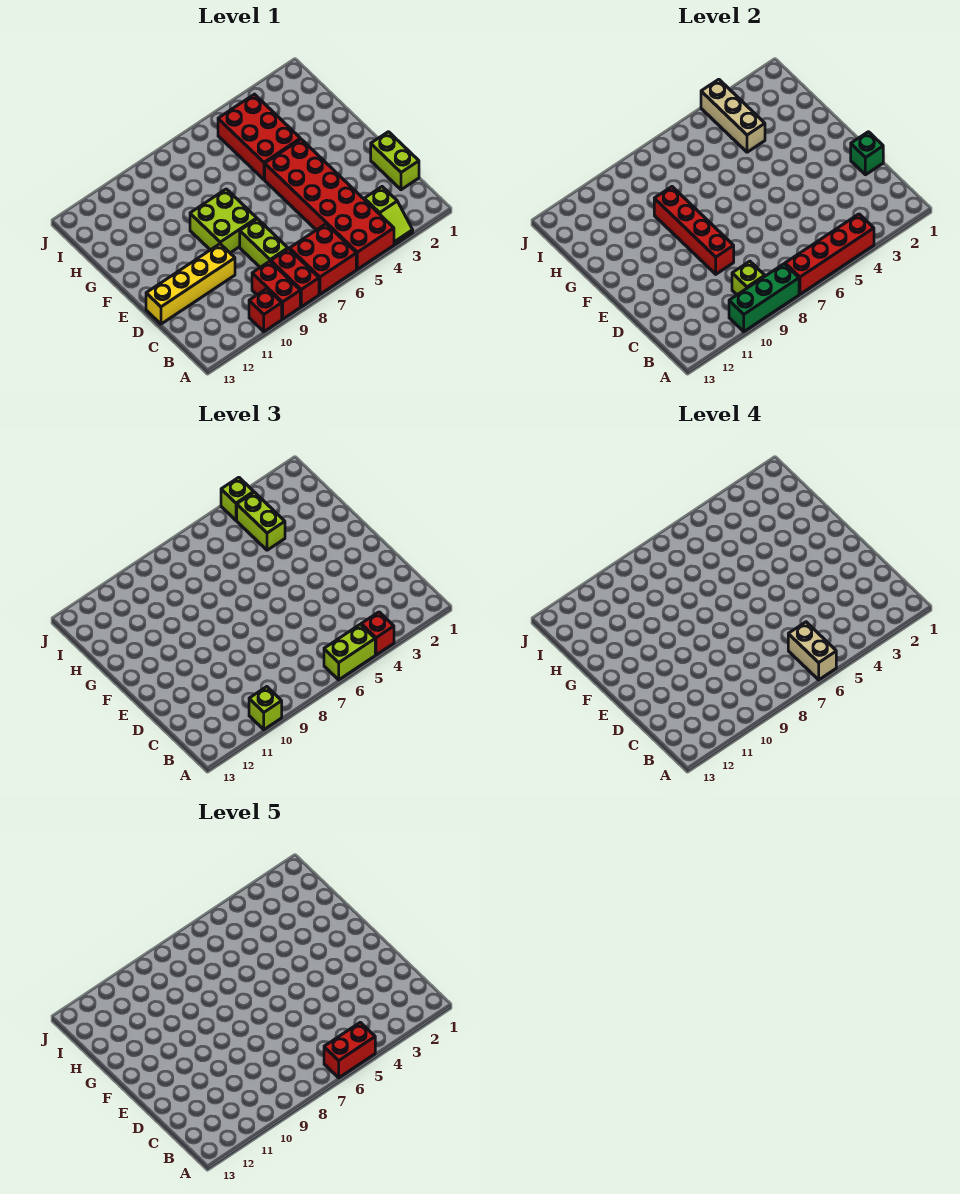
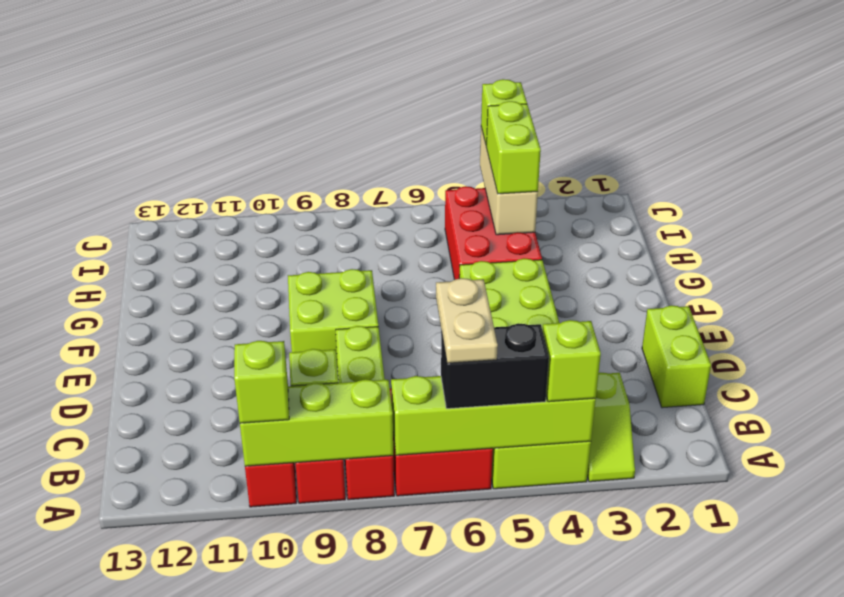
red 2x6 brick [265,139,394,269] -> lime 2x6 brick [459,258,591,489]
red 1x4 brick [785,214,874,294] -> lime 1x4 brick [391,376,596,455]
red 1x1 brick [361,612,394,655] -> lime 1x1 brick [543,320,601,402]
lime 1x2 brick [324,624,375,680] -> black 1x2 brick [441,323,549,409]
red 1x2 brick [324,1022,375,1078] -> none
tan 1x2 brick [788,622,836,680] -> tan 1x2 plate [436,278,498,363]
green 1x3 brick [729,264,799,332] -> lime 1x3 brick [240,379,393,466]
green 1x1 brick [851,132,883,175] -> none
red 1x4 brick [654,187,734,274] -> none
yellow 1x4 brick [146,244,235,324] -> none

